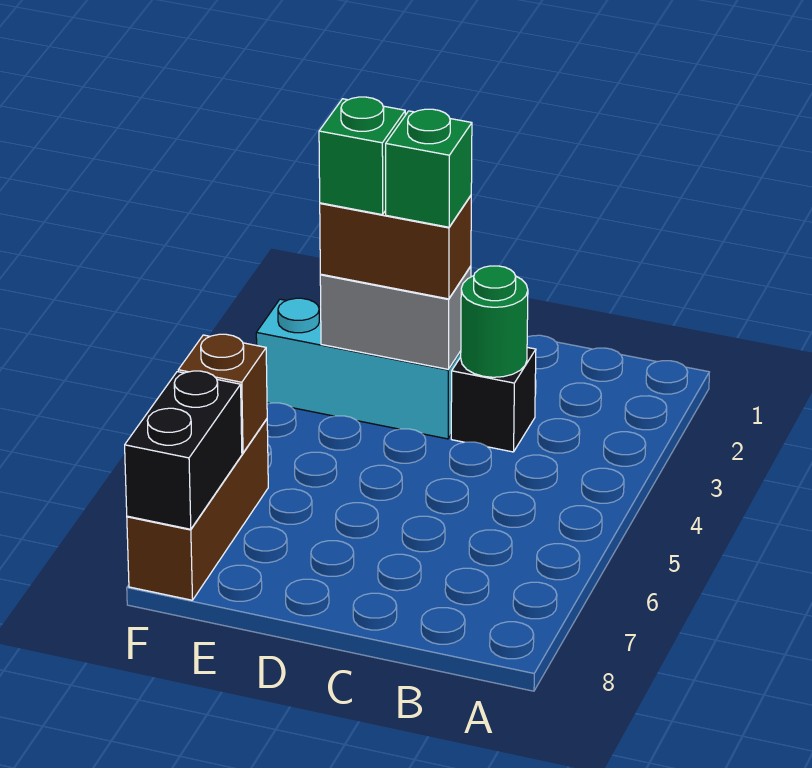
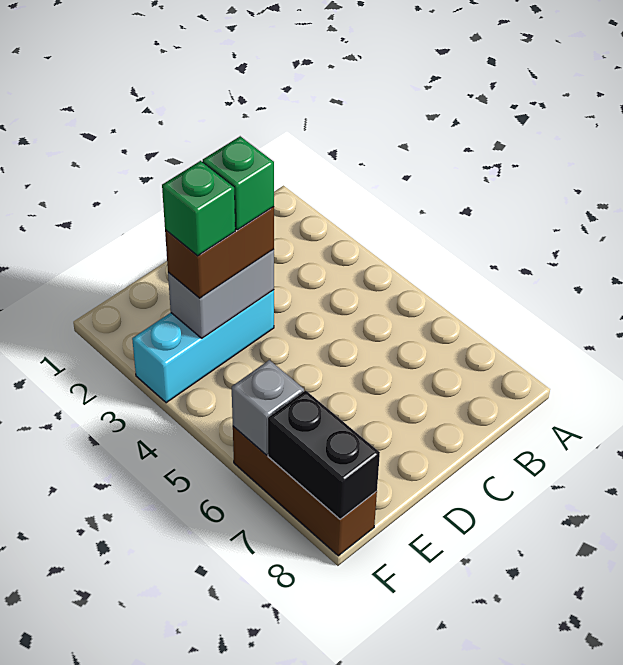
black 1x1 brick [451,347,536,452] -> none
green 1x1 round brick [461,266,528,377] -> none
brown 1x1 brick [178,334,267,453] -> grey 1x1 brick [232,360,304,455]

